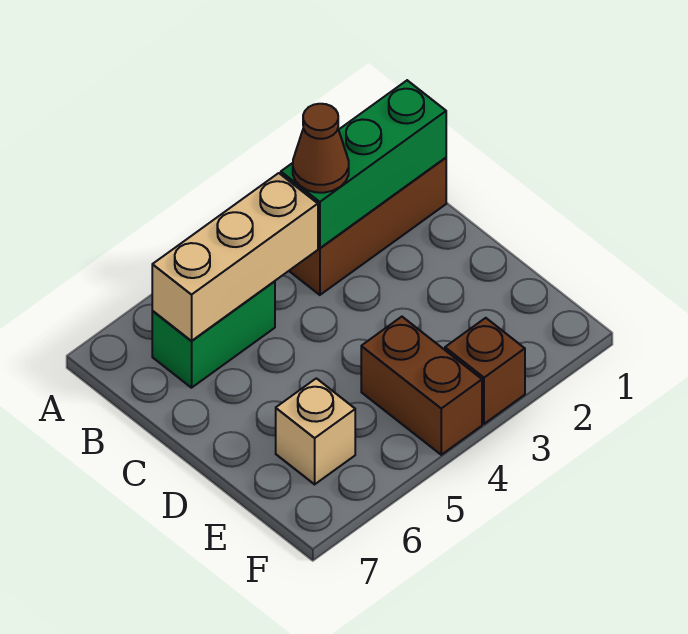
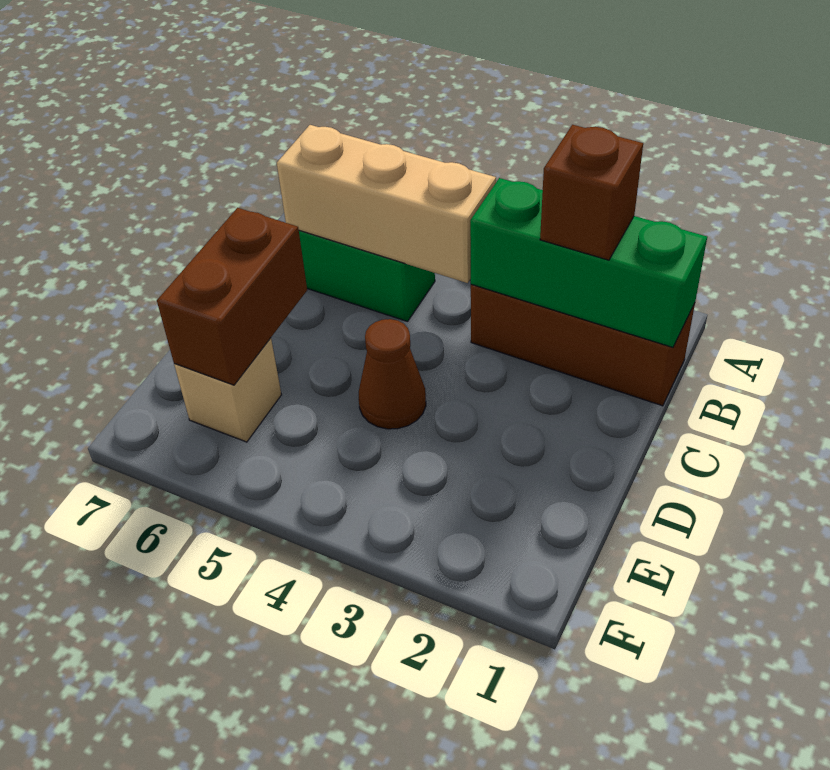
brown 1x1 cone [293,104,349,193] -> brown 1x1 cone moved to [359,319,426,429]
brown 1x2 brick [361,317,482,455] -> brown 1x2 brick moved to [157,208,307,385]
brown 1x1 brick [445,318,525,424] -> brown 1x1 brick moved to [540,125,643,260]

